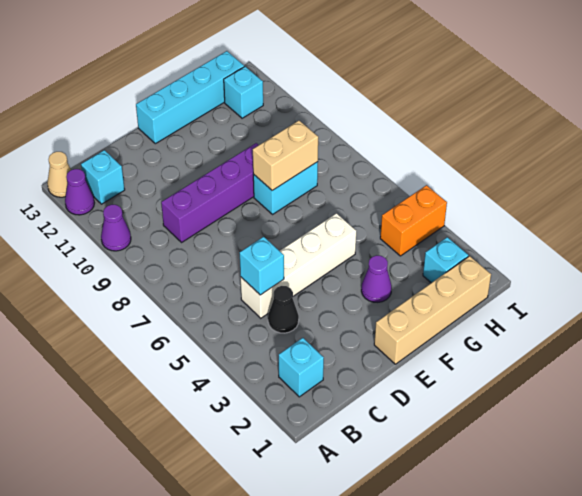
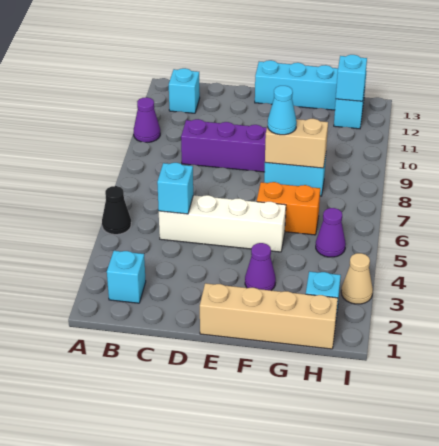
purple 1x1 cone [65,169,94,215] -> purple 1x1 cone moved to [316,208,346,257]
tan 1x1 cone [47,152,71,197] -> tan 1x1 cone moved to [341,253,373,304]
black 1x1 cone [268,286,299,333] -> black 1x1 cone moved to [102,186,131,235]
none -> cyan 1x1 cone [268,86,297,135]
orange 1x2 brick [380,185,447,256] -> orange 1x2 brick moved to [257,182,320,235]
none -> cyan 1x1 brick [336,55,367,101]

